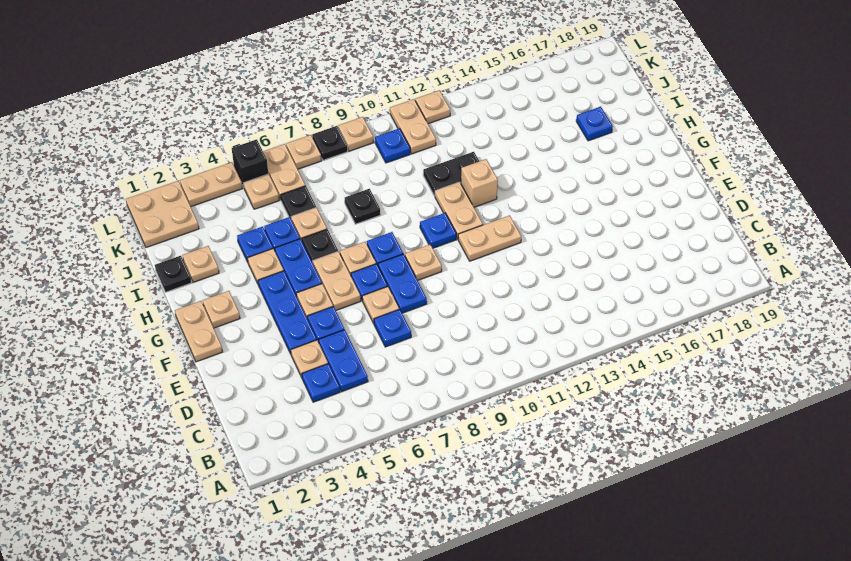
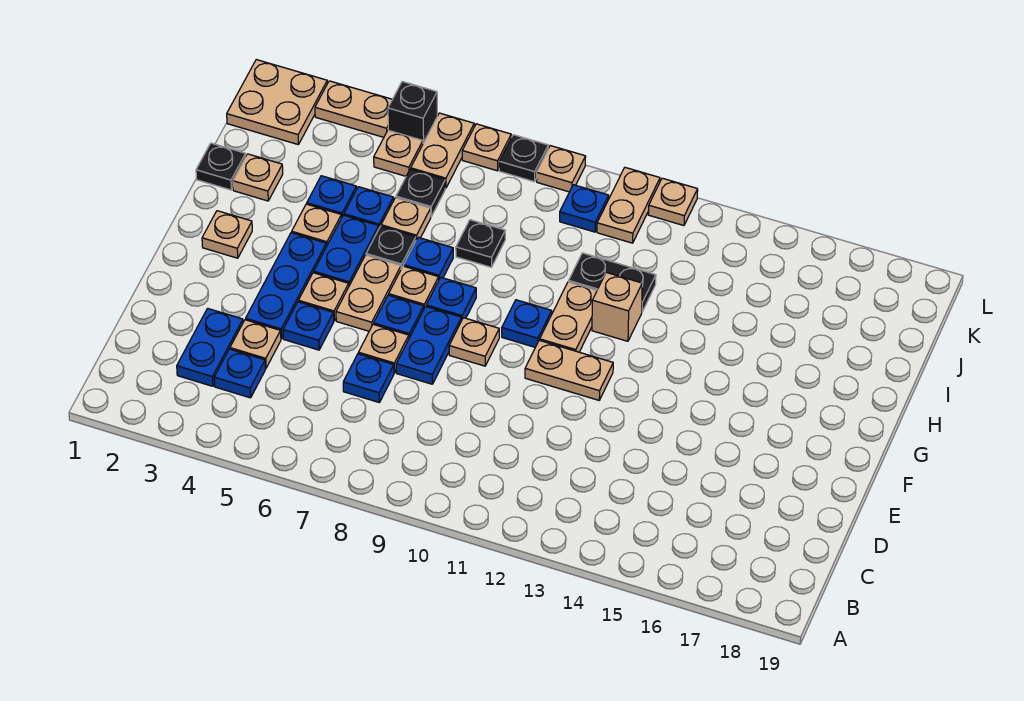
blue 1x2 plate [319,330,368,392] -> blue 1x2 plate moved to [177,308,243,386]
tan 1x2 plate [175,301,223,362] -> none
blue 1x1 plate [576,107,613,141] -> blue 1x1 plate moved to [404,237,453,279]

